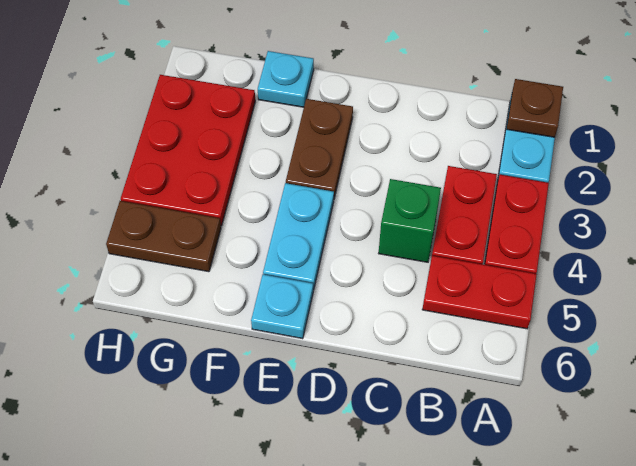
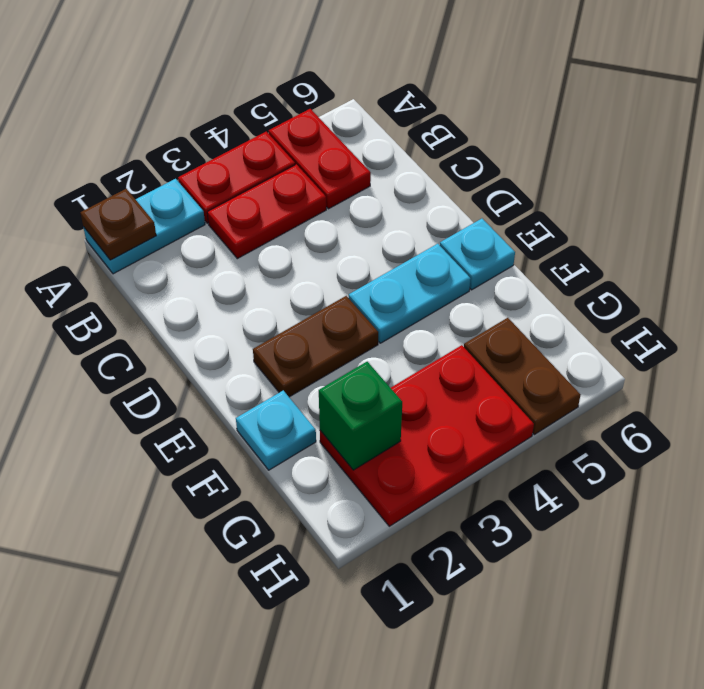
green 1x1 brick [379,179,441,262] -> green 1x1 brick moved to [319,362,402,470]

